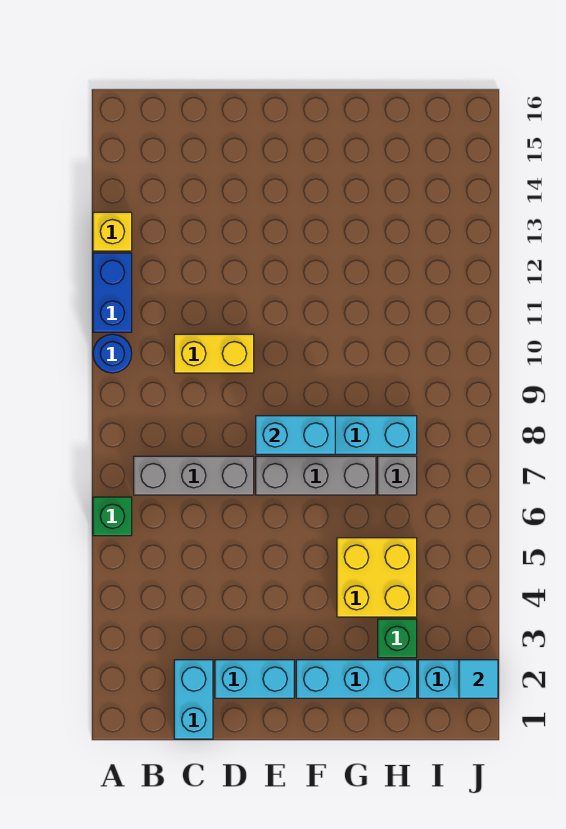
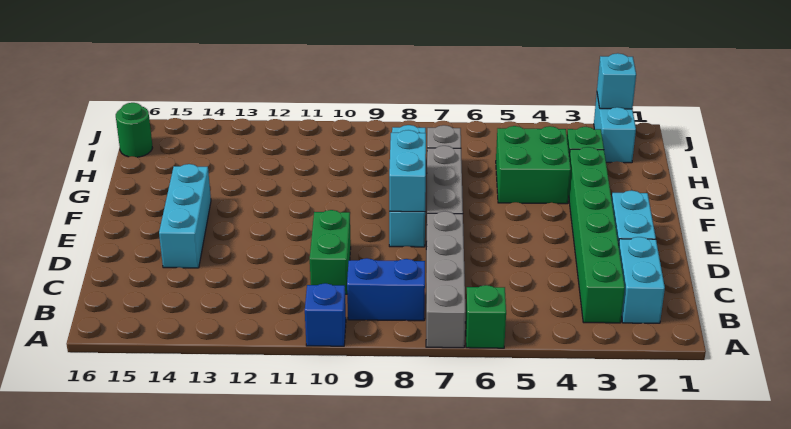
blue 1x1 round brick [93,334,132,373] -> blue 1x1 brick [305,283,346,346]
blue 1x2 brick [93,253,132,332] -> blue 1x2 brick moved to [347,258,425,321]
yellow 1x1 brick [93,212,132,251] -> none
none -> green 1x6 brick [569,147,625,323]
grey 1x3 brick [134,456,254,495] -> grey 1x4 brick [426,211,465,348]
cyan 1x2 brick [174,660,213,739] -> cyan 1x2 brick turned to [619,237,665,323]
yellow 1x2 brick [174,334,254,373] -> green 1x2 brick [310,210,351,294]
cyan 1x3 brick [296,660,417,698] -> cyan 1x3 brick moved to [159,164,211,268]
yellow 2x2 brick [337,538,417,617] -> green 2x2 brick [496,126,571,204]
none -> green 1x1 round brick [116,103,152,157]
cyan 1x1 tile [459,660,498,698] -> cyan 1x1 brick [597,53,636,109]

